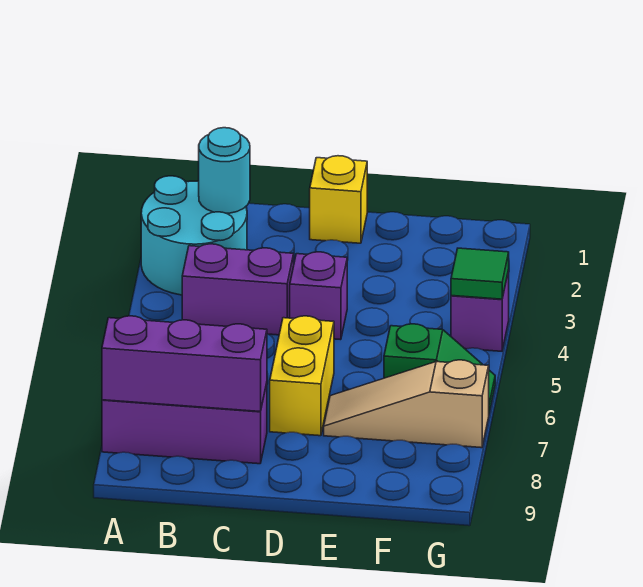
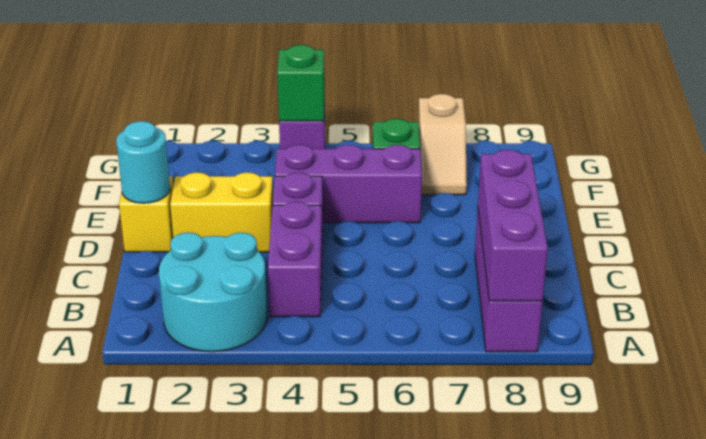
cyan 1x1 round brick [199,128,250,213] -> cyan 1x1 round brick moved to [116,121,170,203]
yellow 1x2 brick [270,316,334,436] -> yellow 1x2 brick moved to [170,172,273,252]
none -> purple 1x3 brick [275,145,422,223]
tan 1x3 slope [324,360,489,448] -> tan 1x2 slope [418,94,467,195]
green 1x1 tile [451,248,509,299] -> green 1x1 brick [277,45,325,121]

